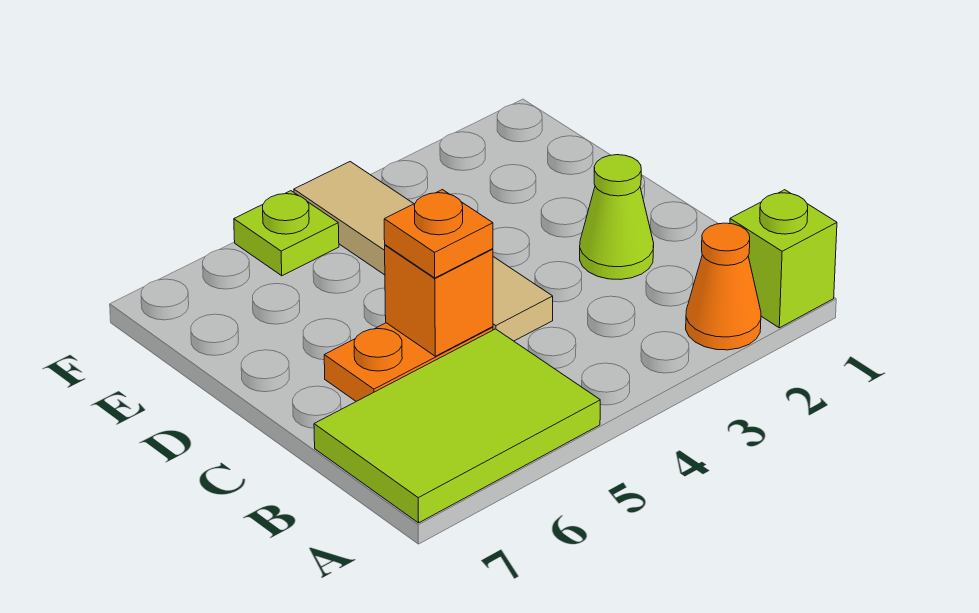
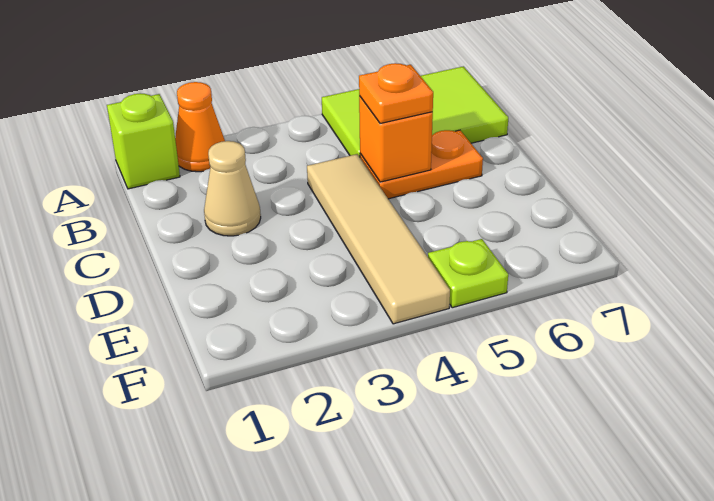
lime 1x1 cone [580,155,654,280] -> tan 1x1 cone [204,141,261,236]

